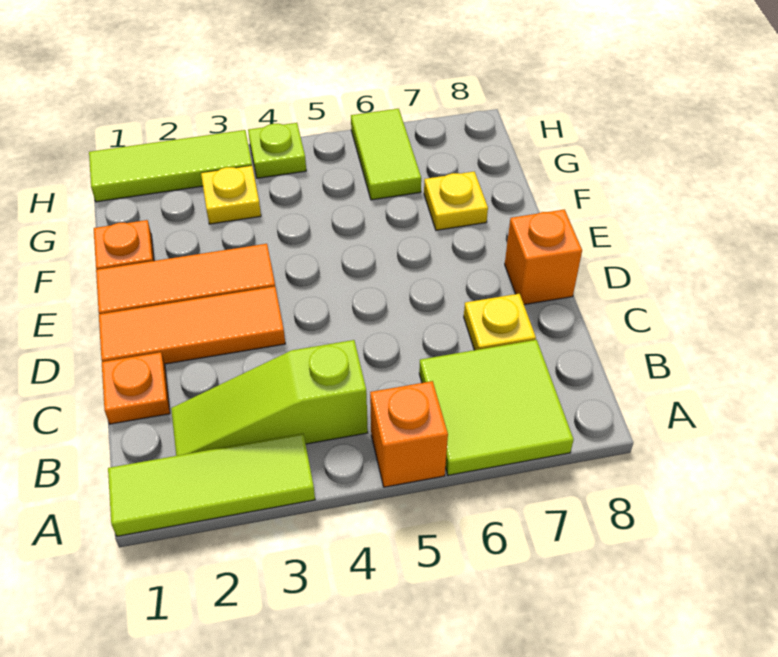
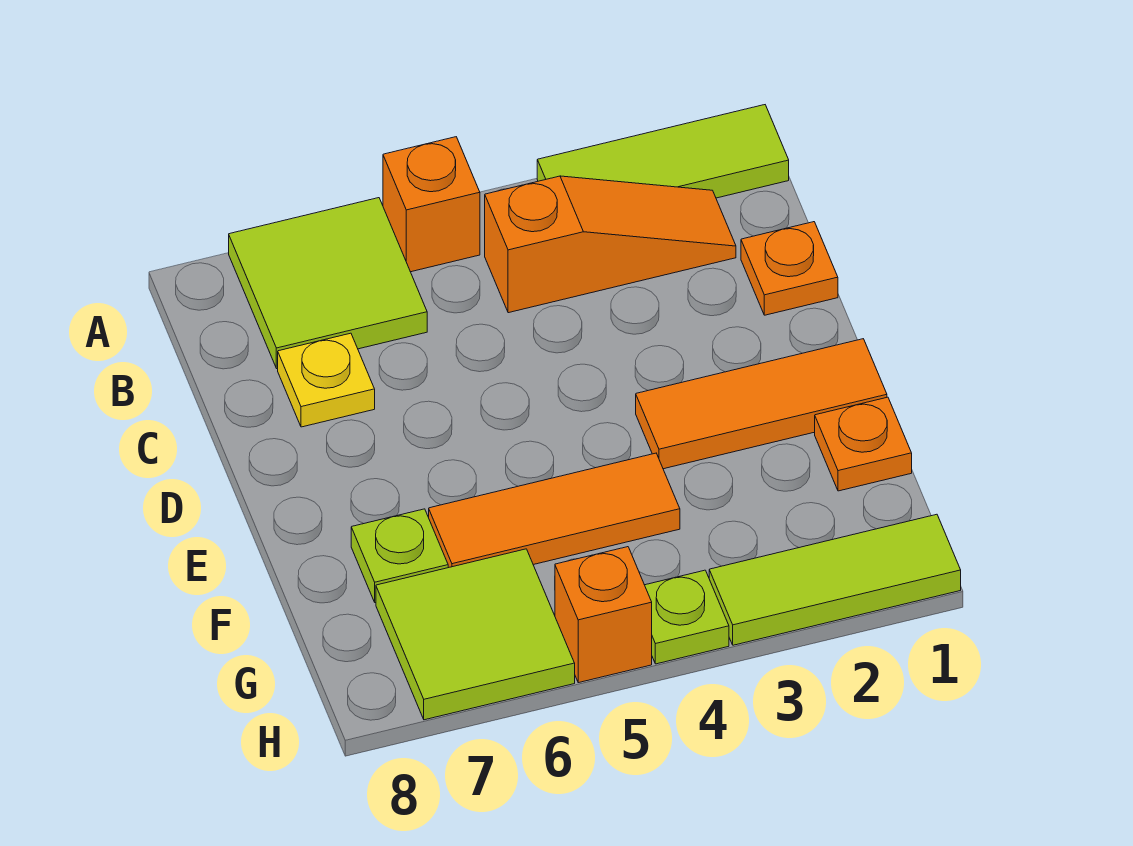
lime 1x3 slope [171,340,368,456] -> orange 1x3 slope [485,176,736,313]
orange 1x3 tile [99,287,285,364] -> orange 1x3 tile moved to [429,453,680,568]
orange 1x1 brick [505,209,582,305] -> orange 1x1 brick moved to [555,547,652,683]
yellow 1x1 plate [424,172,488,230] -> lime 1x1 plate [351,509,448,603]
yellow 1x1 plate [201,166,261,224] -> none
lime 1x2 tile [351,109,421,200] -> lime 2x2 tile [376,549,575,720]

